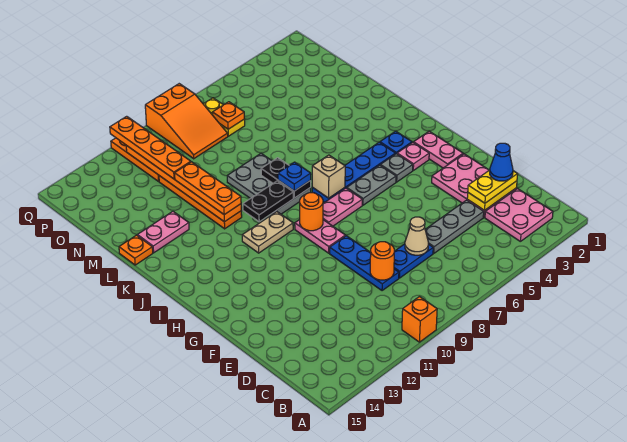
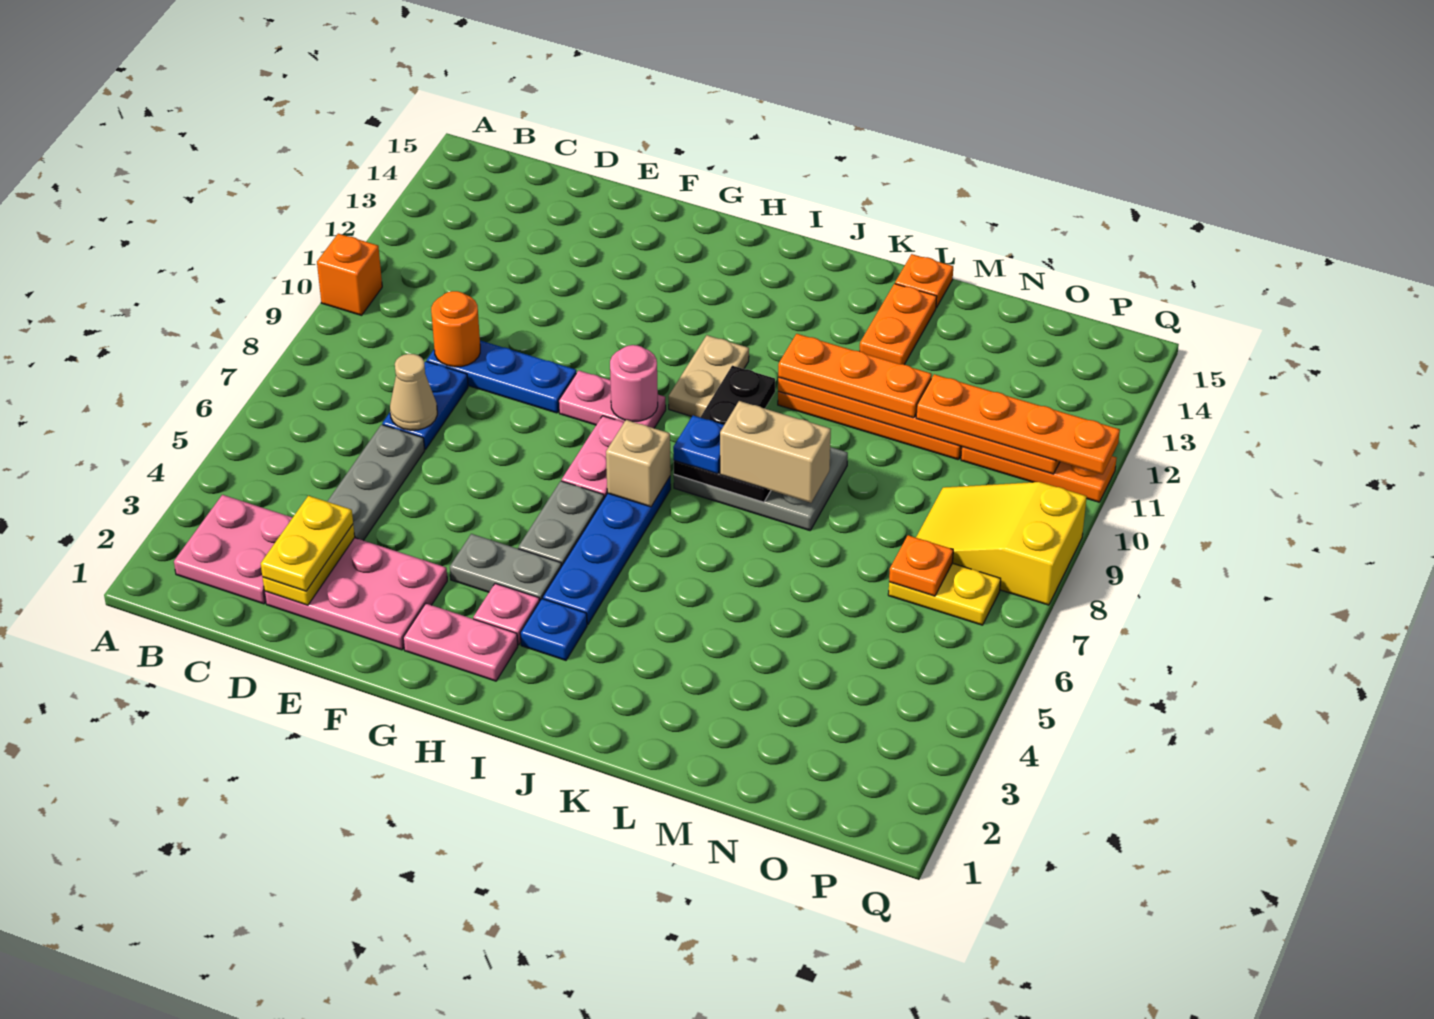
blue 1x1 cone [490,143,513,181] -> none
grey 1x1 plate [381,154,413,182] -> grey 1x2 plate [450,534,562,600]
orange 1x1 round brick [300,193,323,231] -> pink 1x1 round brick [610,345,658,422]
none -> tan 1x2 brick [720,401,831,503]
pink 1x2 plate [137,211,189,253] -> orange 1x2 plate [860,284,937,365]
orange 2x3 slope [145,84,228,159] -> yellow 2x3 slope [916,482,1087,605]

